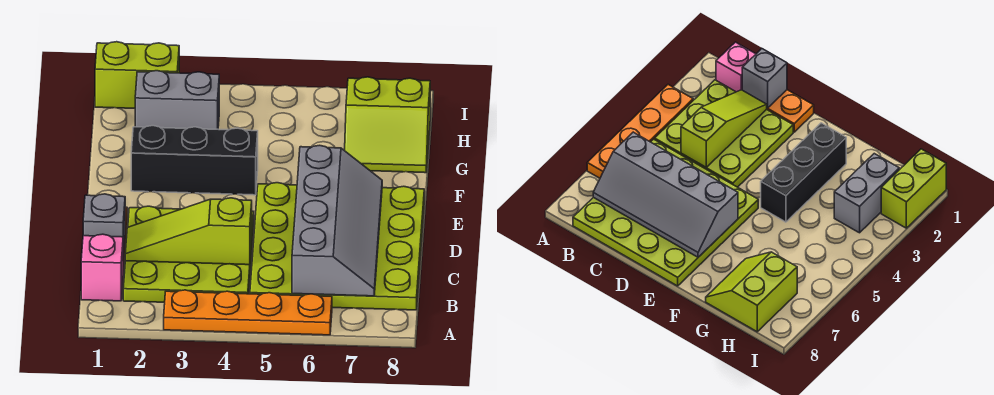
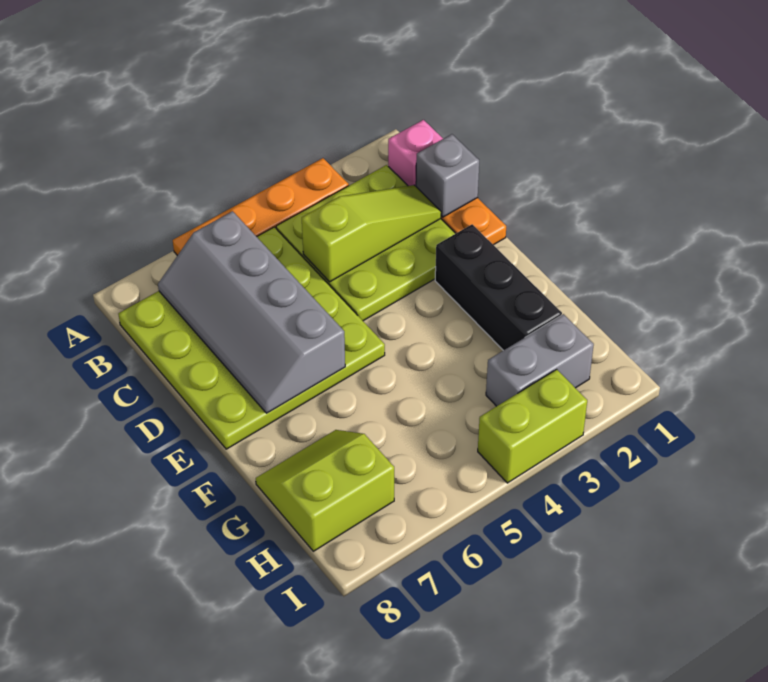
black 1x3 brick [131,126,258,195] -> black 1x3 brick turned to [435,224,562,351]
lime 1x2 brick [95,42,179,108] -> lime 1x2 brick moved to [478,369,587,483]

